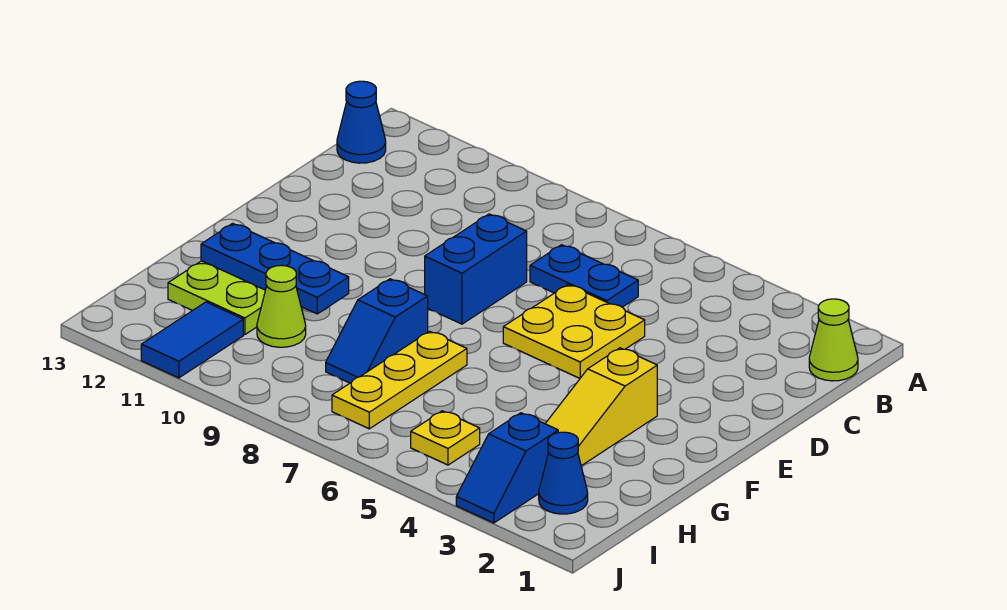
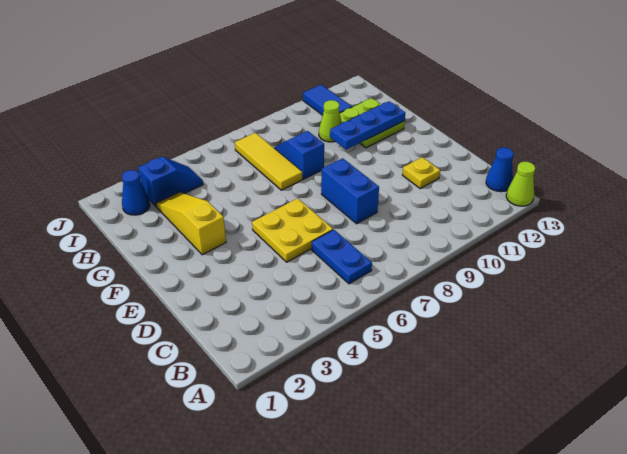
lime 1x1 cone [809,299,858,381] -> lime 1x1 cone moved to [506,162,535,206]
blue 1x2 plate [530,245,638,307] -> blue 1x2 plate turned to [312,230,372,284]
yellow 1x3 plate [332,331,467,429] -> yellow 1x3 tile [235,133,303,190]
blue 1x2 slope [456,413,558,523] -> blue 1x2 slope turned to [138,157,203,207]
yellow 1x1 plate [411,411,480,465] -> yellow 1x1 plate moved to [402,157,440,188]

